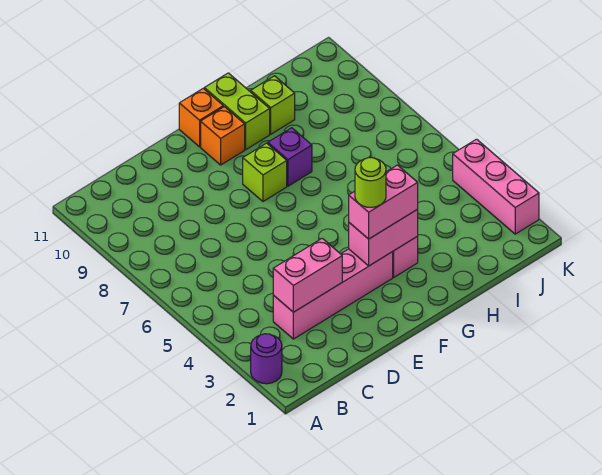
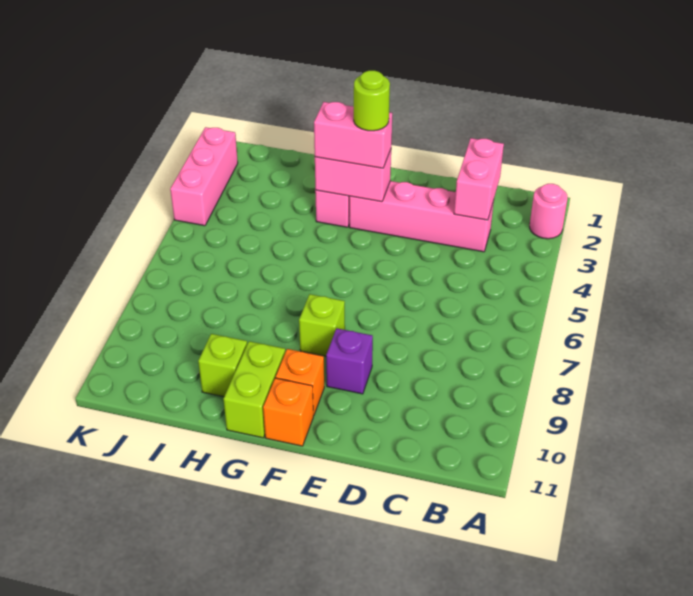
purple 1x1 round brick [251,334,282,384] -> pink 1x1 round brick [530,184,568,239]
pink 1x2 brick [273,238,342,312] -> pink 1x2 brick turned to [454,138,504,220]
purple 1x1 brick [268,128,312,186] -> purple 1x1 brick moved to [326,328,373,394]

